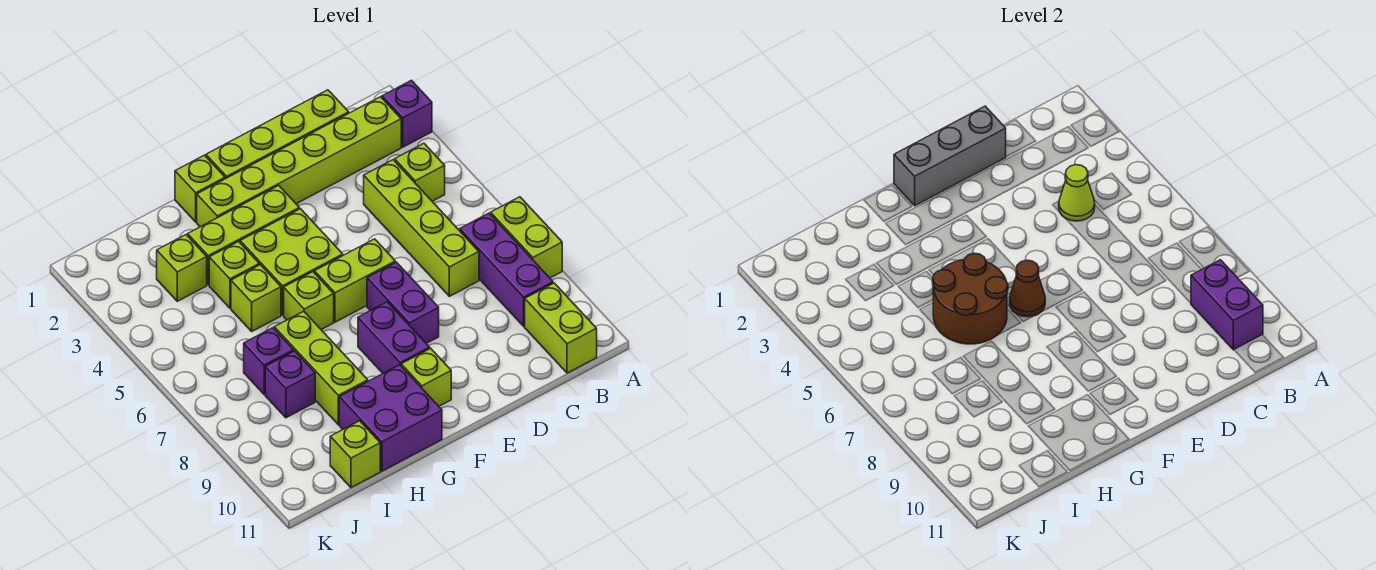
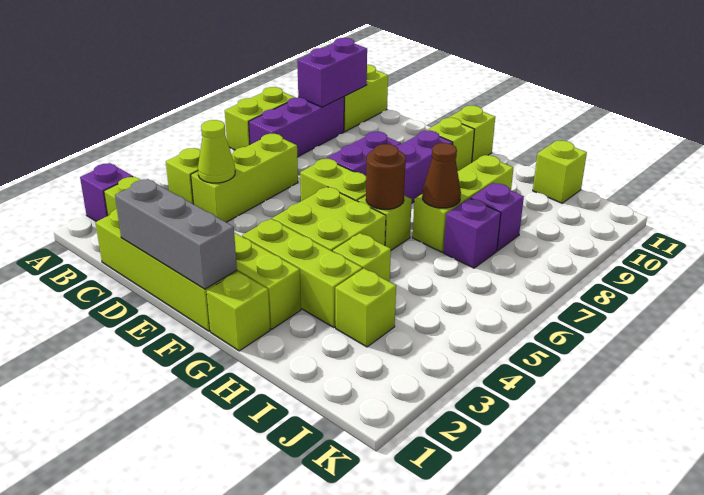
lime 1x4 brick [364,160,479,296] -> lime 1x3 brick [191,134,298,222]
brown 1x1 cone [1010,260,1045,317] -> brown 1x1 cone moved to [422,143,461,208]
brown 2x2 round brick [933,253,1008,344] -> brown 1x1 round brick [366,144,406,209]
purple 2x2 brick [339,365,442,471] -> none
lime 1x1 brick [231,265,281,331] -> lime 1x1 brick moved to [449,106,495,162]

